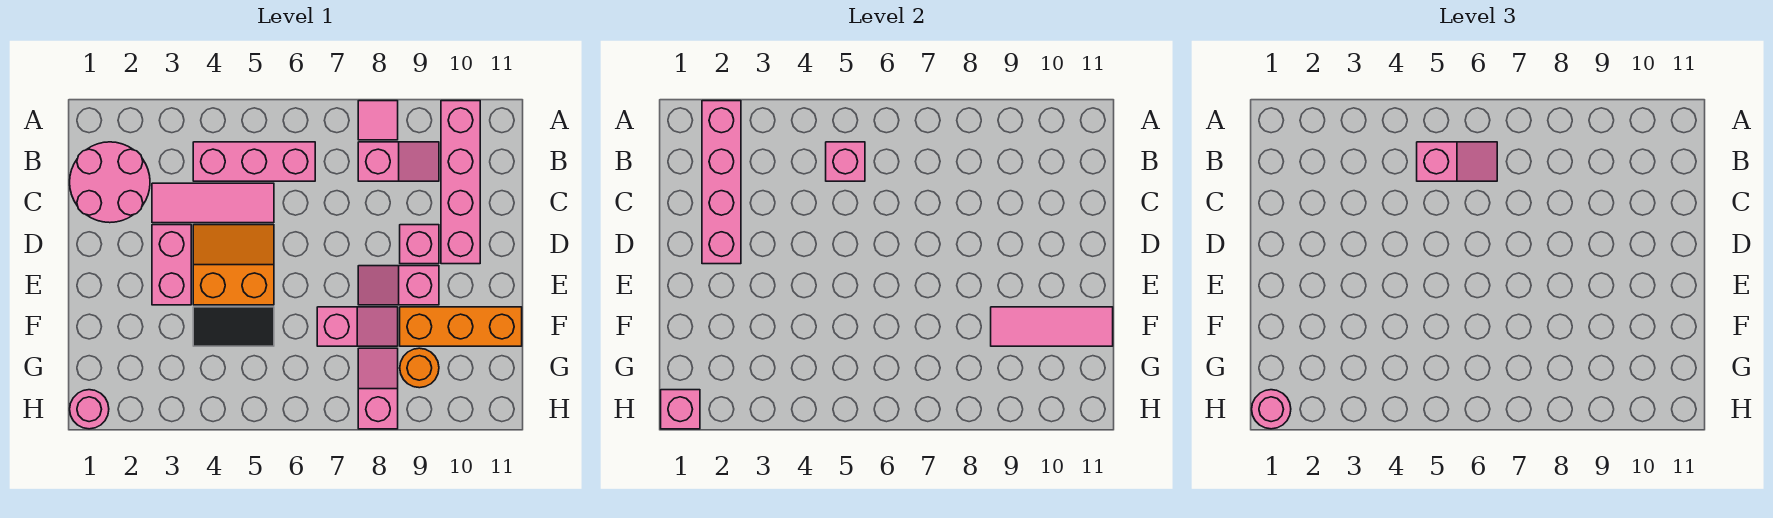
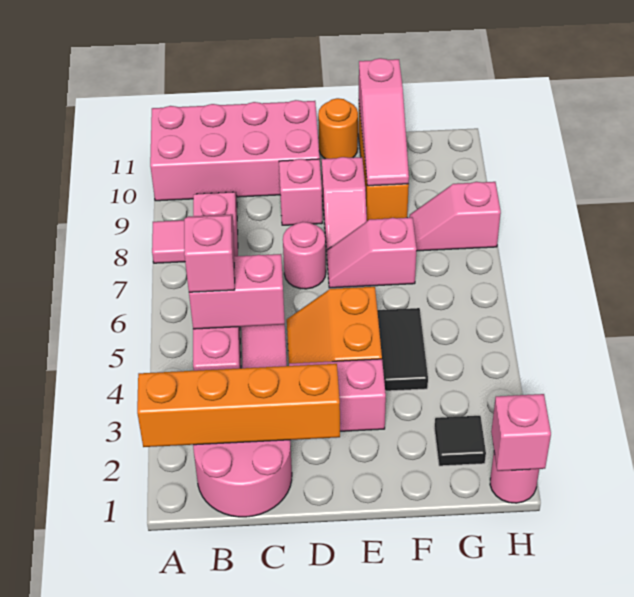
pink 1x4 brick [702,101,741,264] -> orange 1x4 brick [137,364,340,447]
pink 1x4 brick [441,101,480,264] -> pink 2x4 brick [150,100,320,201]
pink 1x1 brick [826,142,865,181] -> pink 1x2 brick [189,254,285,329]
pink 1x2 slope [317,307,398,346] -> pink 1x2 slope turned to [327,218,417,288]
pink 1x3 tile [991,307,1113,346] -> pink 1x3 slope [359,58,409,186]
none -> black 1x1 tile [434,416,486,466]
orange 1x1 round brick [400,348,439,388] -> orange 1x1 round brick moved to [318,98,358,159]
pink 1x1 round brick [1252,390,1291,429] -> pink 1x1 round brick moved to [283,222,326,289]

